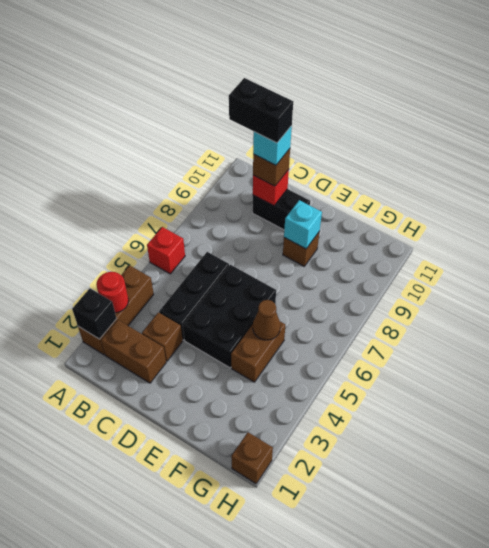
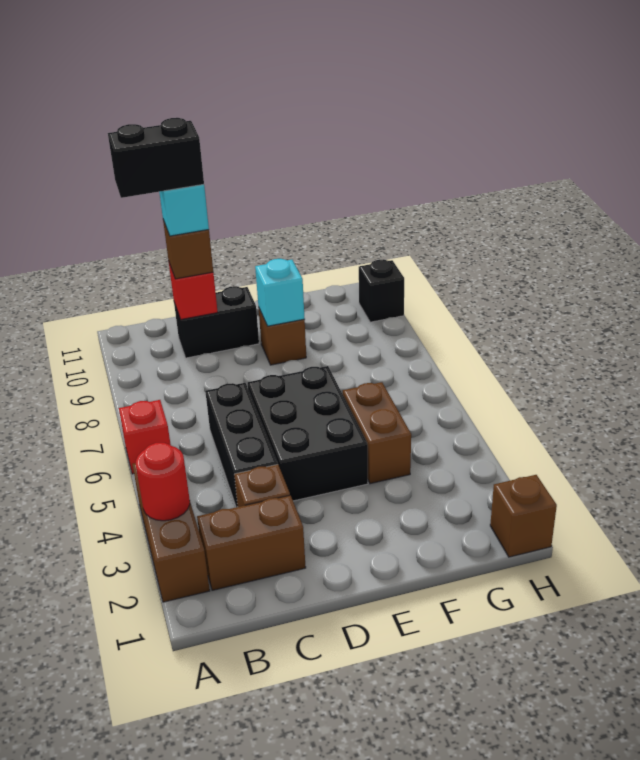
black 1x1 brick [72,289,117,339] -> black 1x1 brick moved to [359,259,404,322]
brown 1x1 cone [253,300,280,340] -> none

